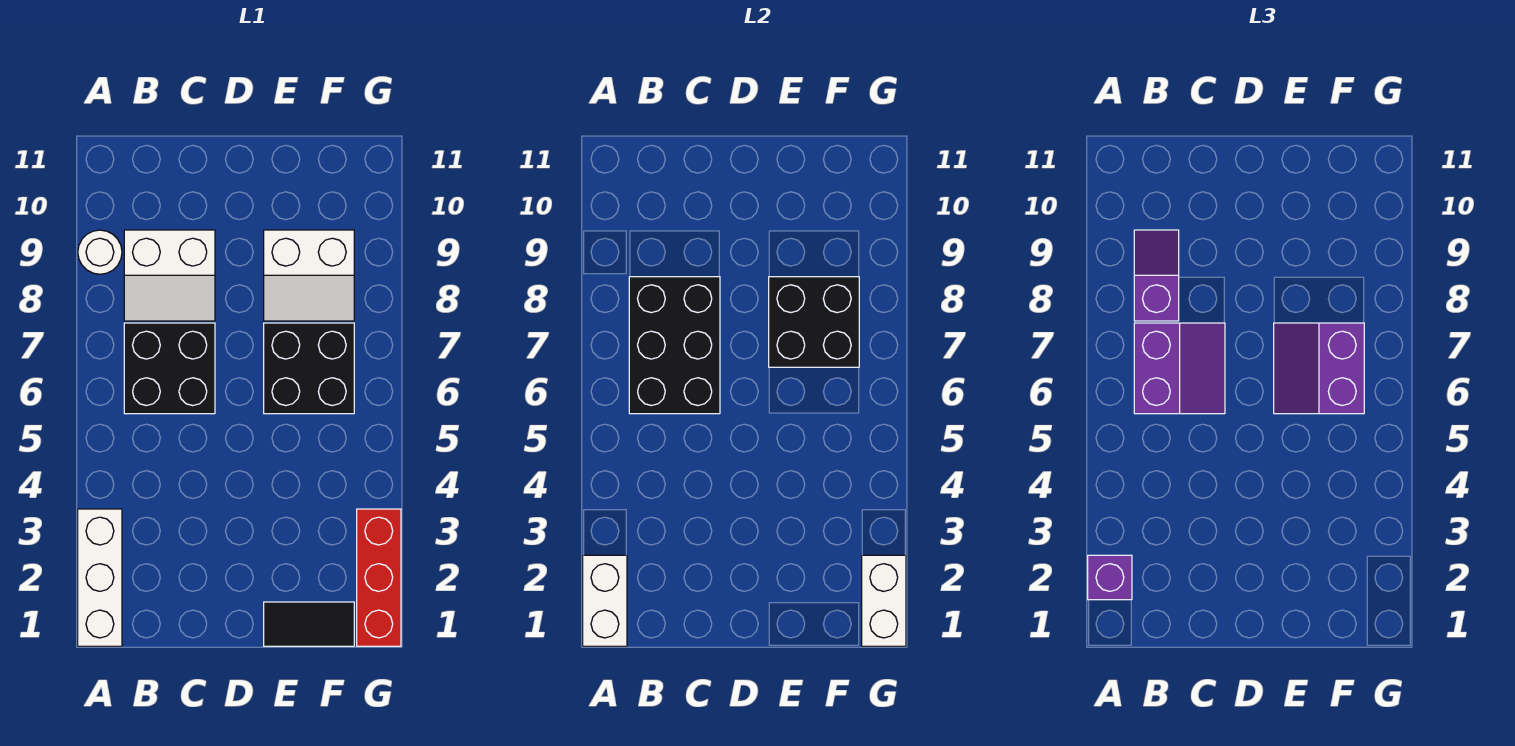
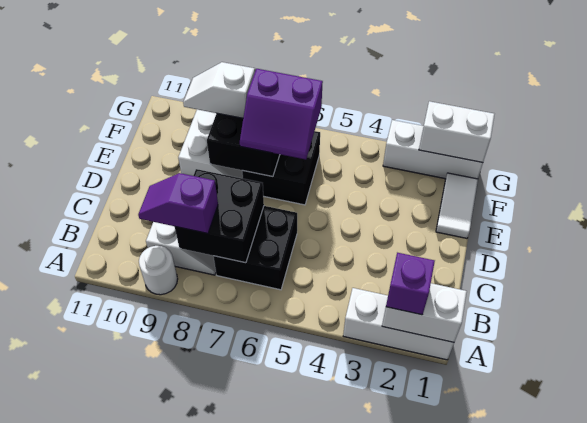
black 2x3 brick [629,277,720,414] -> black 2x2 brick [175,169,264,263]
purple 2x2 slope [1134,323,1225,414] -> none
black 1x2 tile [264,602,354,646] -> white 1x2 tile [436,173,478,238]
none -> white 1x2 slope [183,62,255,118]
red 1x3 brick [357,509,401,646] -> white 1x3 brick [383,120,483,179]

